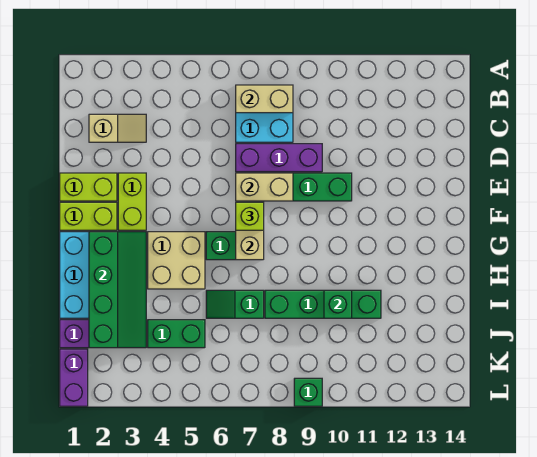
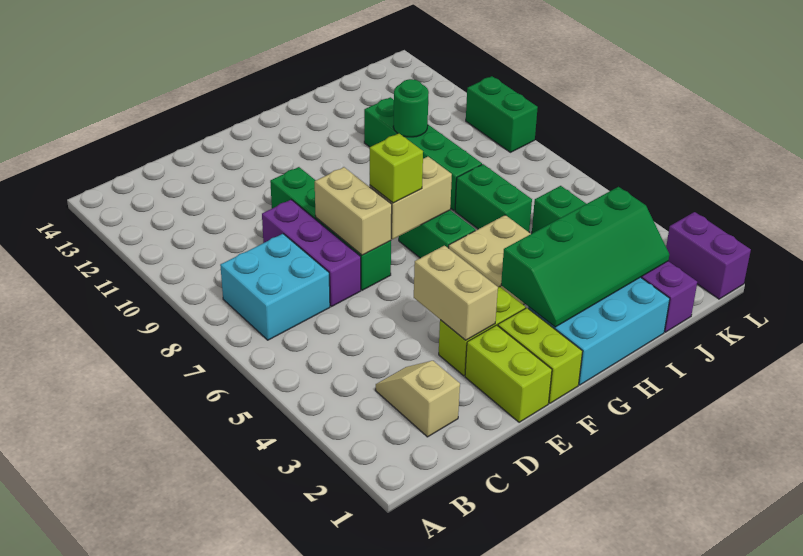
tan 1x2 brick [236,85,293,113] -> tan 1x2 brick moved to [414,246,498,340]
green 2x4 slope [89,232,146,348] -> green 2x4 slope turned to [501,187,669,327]
green 1x2 slope [206,290,264,318] -> green 1x2 brick [455,164,532,232]
green 1x1 brick [324,290,352,318] -> green 1x1 round brick [393,79,429,137]
purple 1x2 brick [60,349,88,406] -> purple 1x2 brick turned to [666,212,751,299]
green 1x1 brick [294,378,322,406] -> green 1x2 brick [466,76,538,152]

